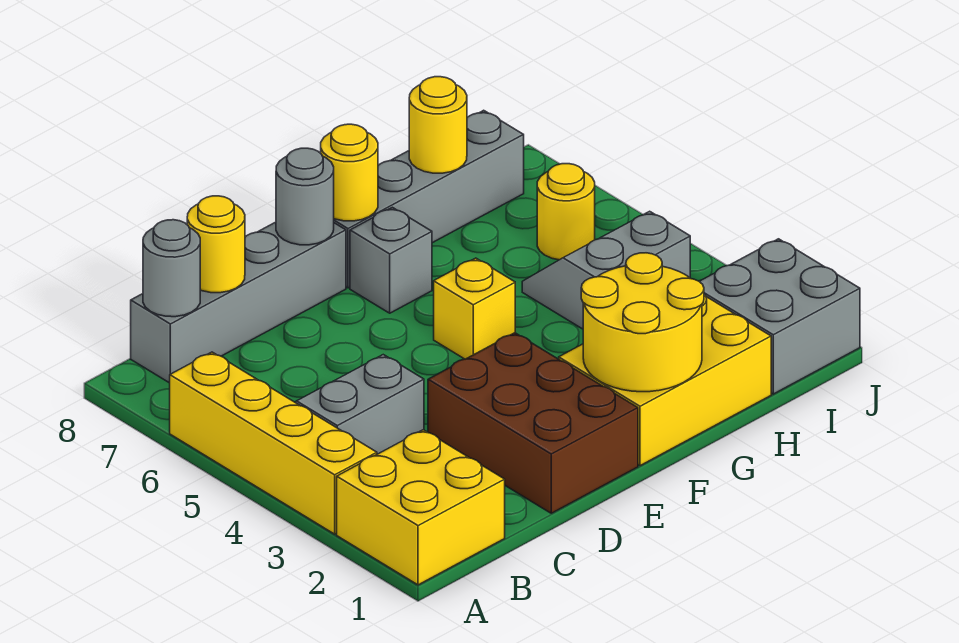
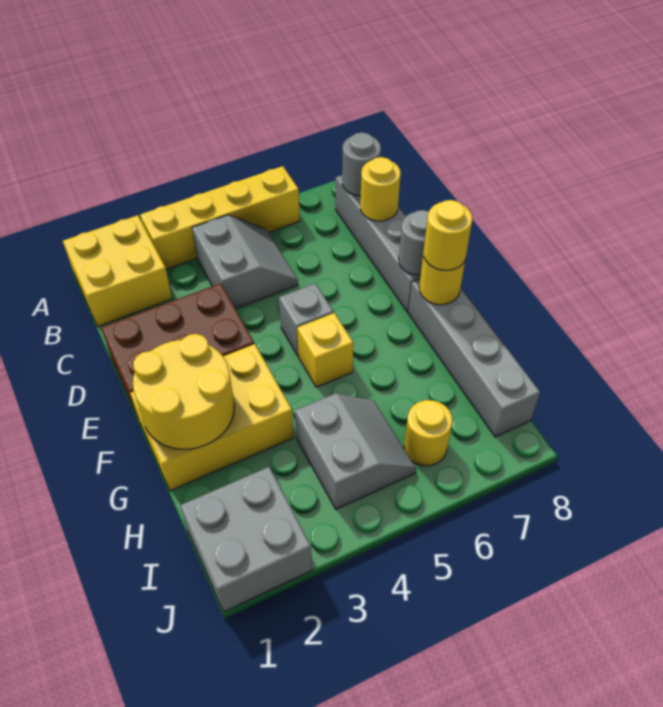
yellow 2x3 brick [559,295,771,466] -> yellow 2x3 brick turned to [130,344,294,491]
grey 1x1 brick [350,207,432,313] -> grey 1x1 brick moved to [279,283,334,356]
yellow 1x1 round brick [409,77,467,173] -> yellow 1x1 round brick moved to [424,200,472,270]

